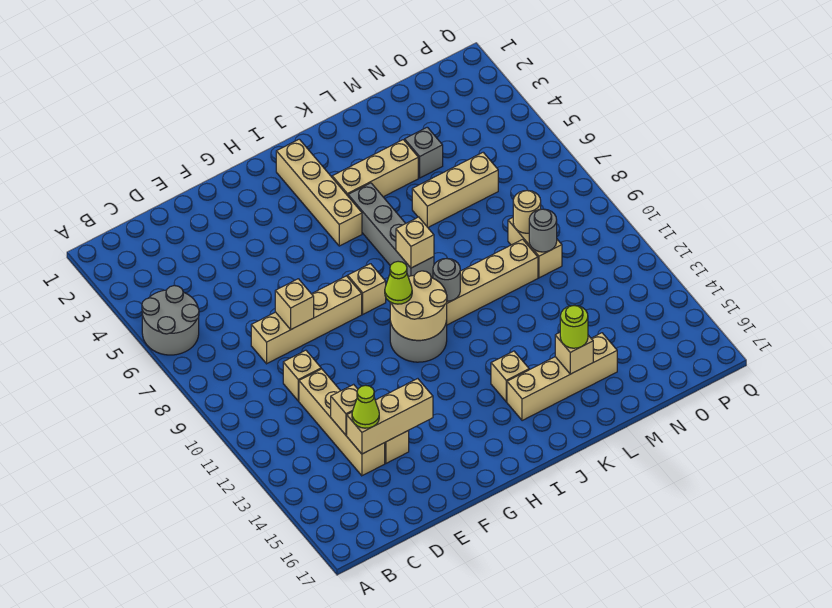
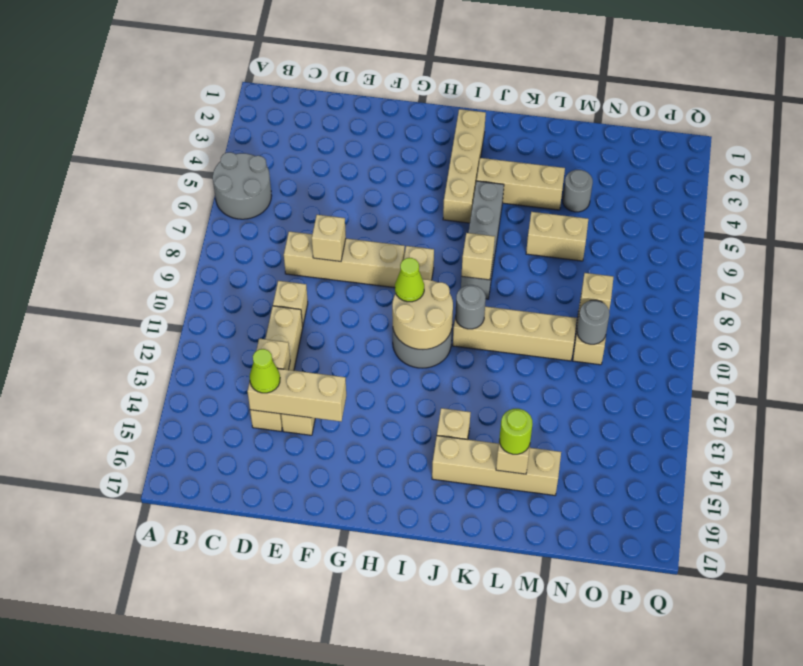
tan 1x3 brick [412,152,498,227] -> tan 1x2 brick [526,212,588,261]
grey 1x1 brick [405,127,443,178] -> grey 1x1 round brick [563,170,593,212]
tan 1x1 round brick [513,191,541,233] -> tan 1x1 brick [579,273,613,314]

